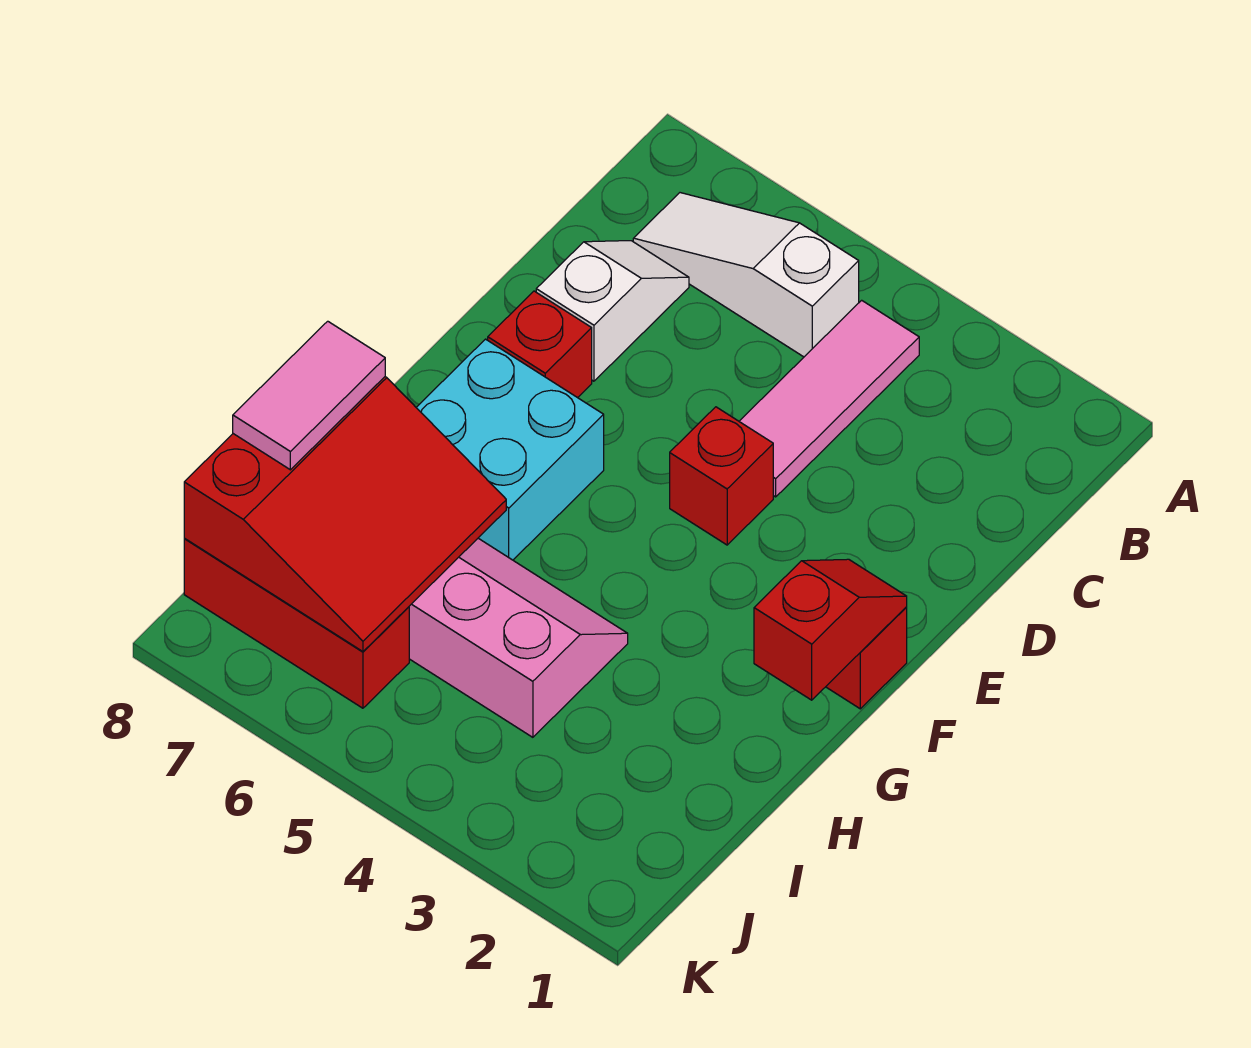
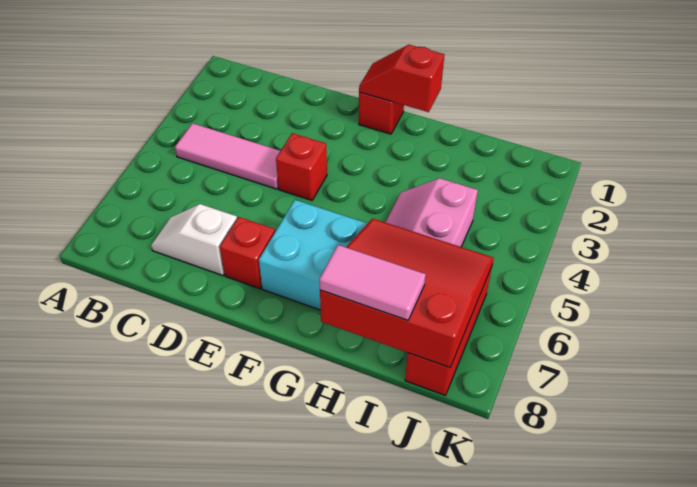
white 1x3 slope [633,193,859,357] -> none

